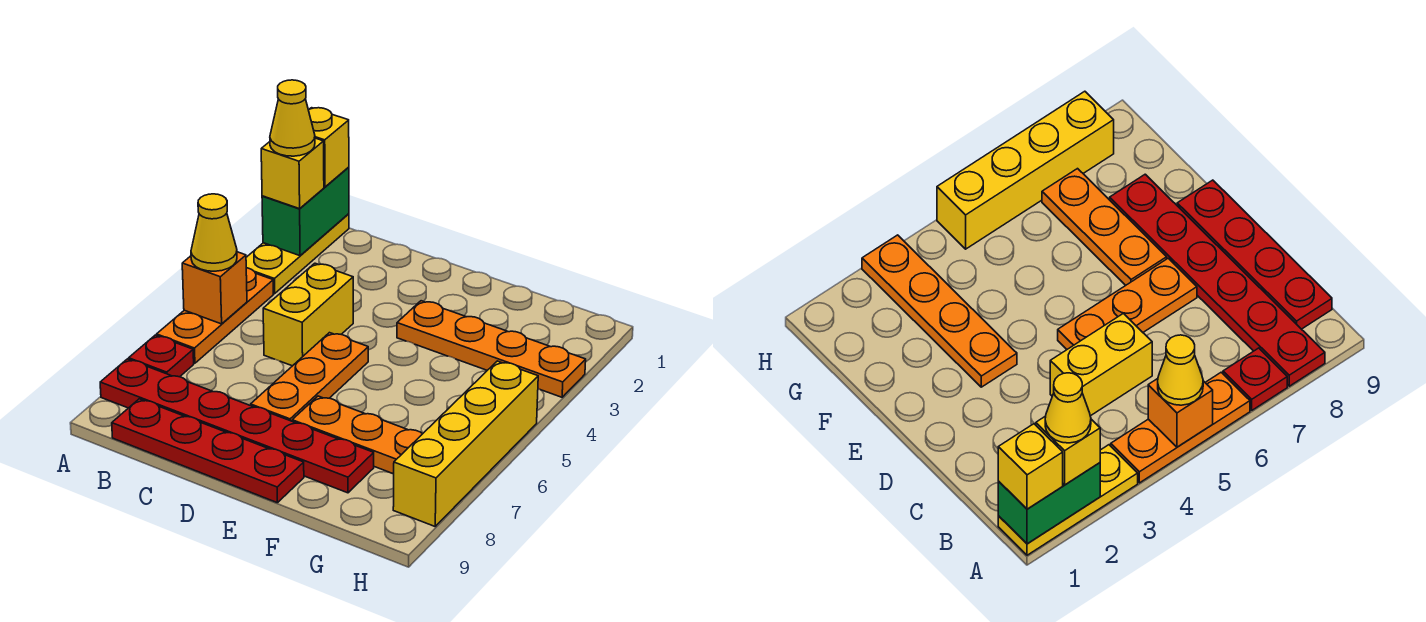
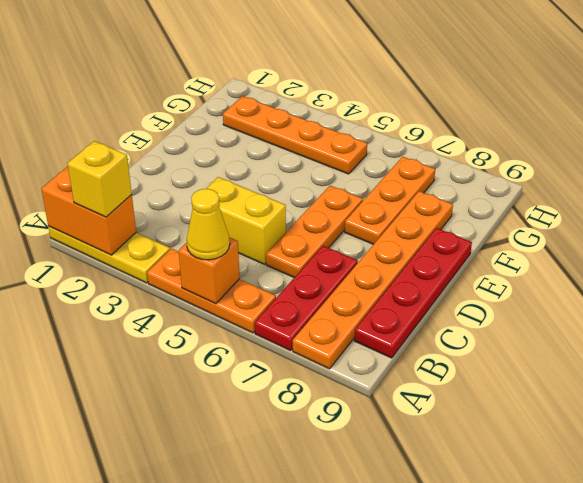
green 1x2 brick [262,167,349,256] -> orange 1x2 brick [41,167,136,255]
yellow 1x1 brick [309,108,349,187] -> none
yellow 1x1 cone [270,80,315,156] -> none
red 1x1 plate [129,335,194,377] -> red 1x3 plate [255,246,358,351]
red 1x6 plate [100,359,374,493] -> orange 1x6 plate [293,191,453,369]
orange 1x3 plate [251,333,368,421] -> orange 1x3 plate turned to [266,186,363,278]
orange 1x4 plate [397,301,586,397] -> orange 1x4 plate turned to [223,96,367,174]
yellow 1x4 brick [393,361,538,526] -> none

